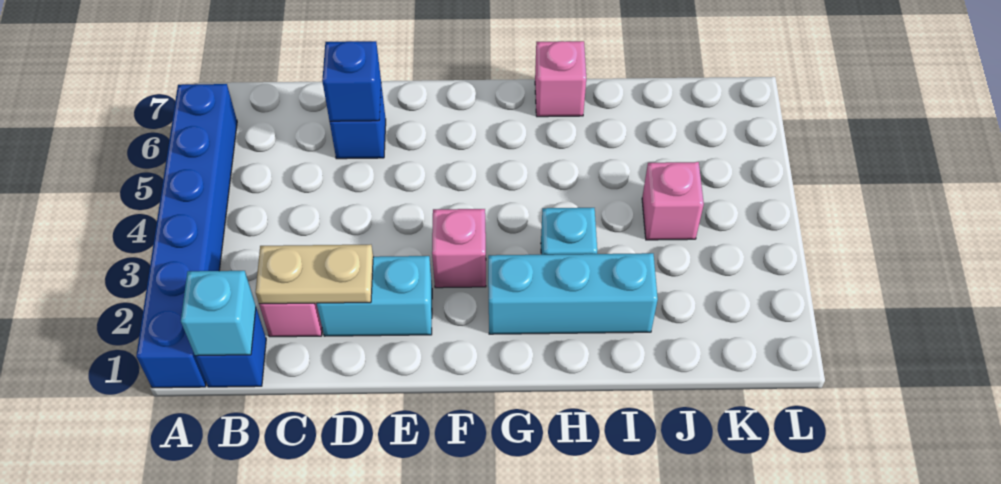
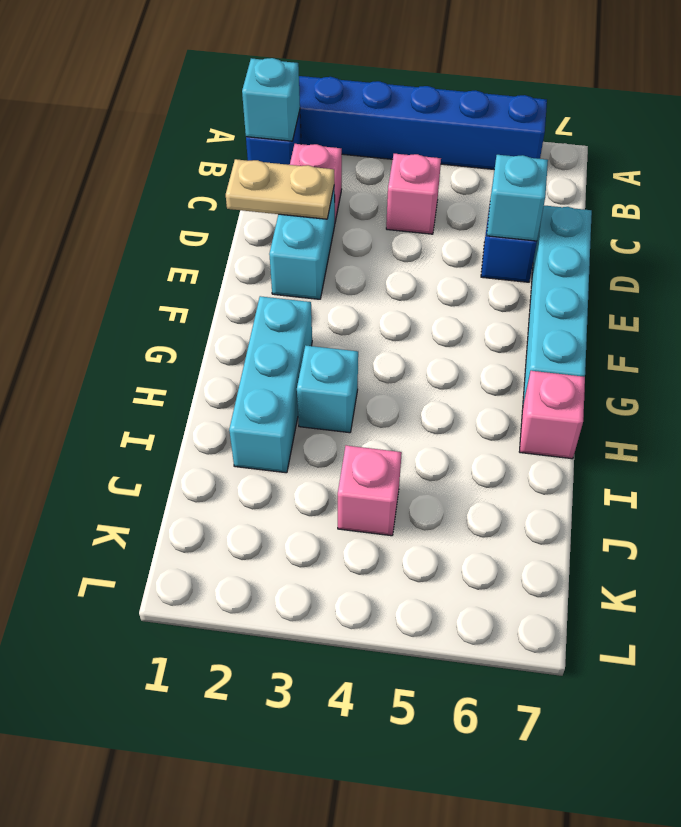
tan 1x2 plate [255,245,373,304] -> tan 1x2 plate turned to [226,159,334,219]
blue 1x1 brick [322,41,381,121] -> cyan 1x1 brick [487,155,548,241]
none -> cyan 1x4 brick [523,205,592,404]
pink 1x1 brick [432,209,486,288] -> pink 1x1 brick moved to [386,154,441,234]

